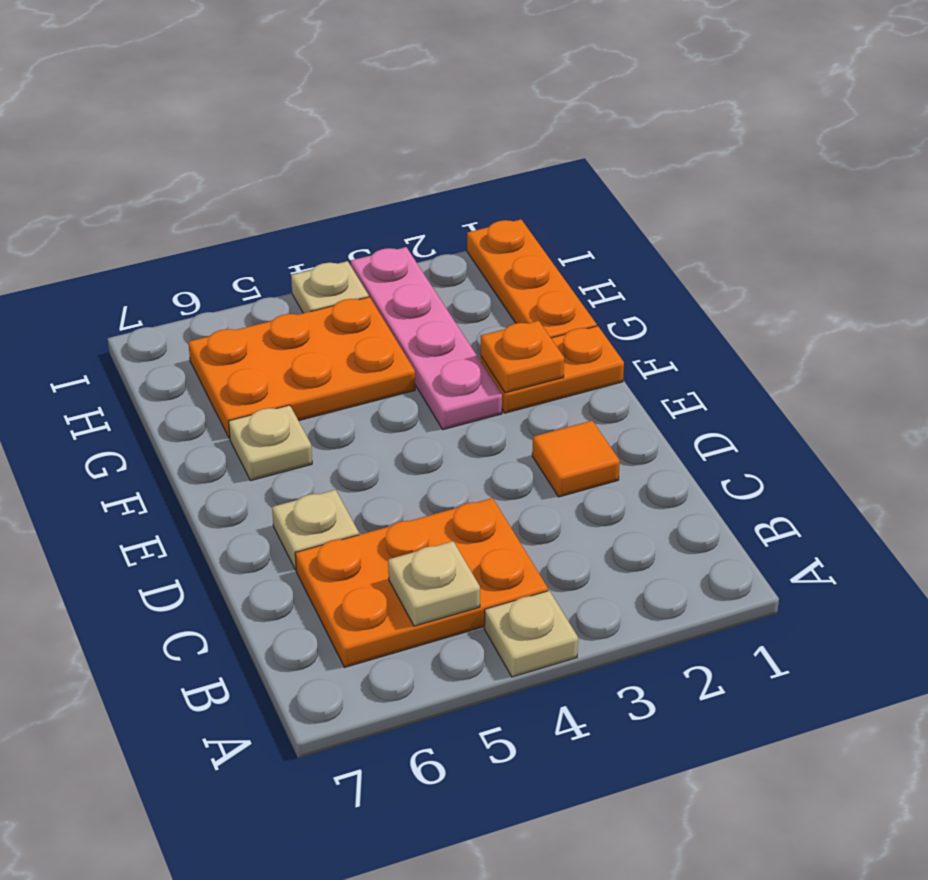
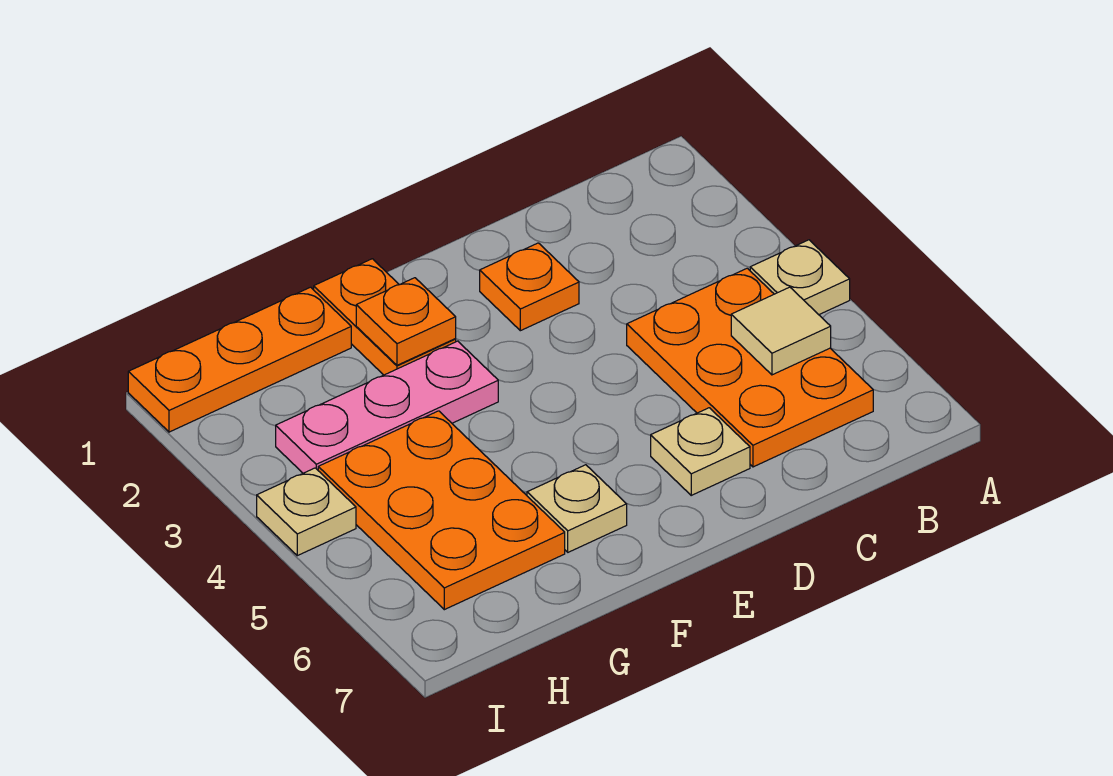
tan 1x1 plate [388,541,480,626] -> tan 1x1 tile [731,287,831,375]
orange 1x1 tile [532,421,620,497] -> orange 1x1 plate [480,243,579,331]
pink 1x4 plate [351,247,502,430] -> pink 1x3 plate [276,341,498,473]

